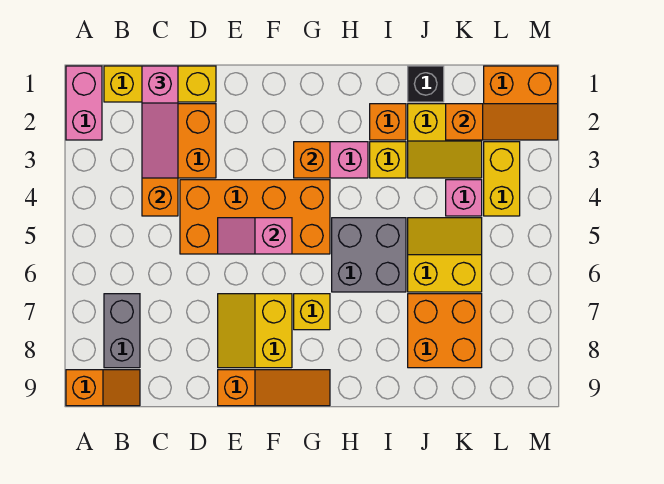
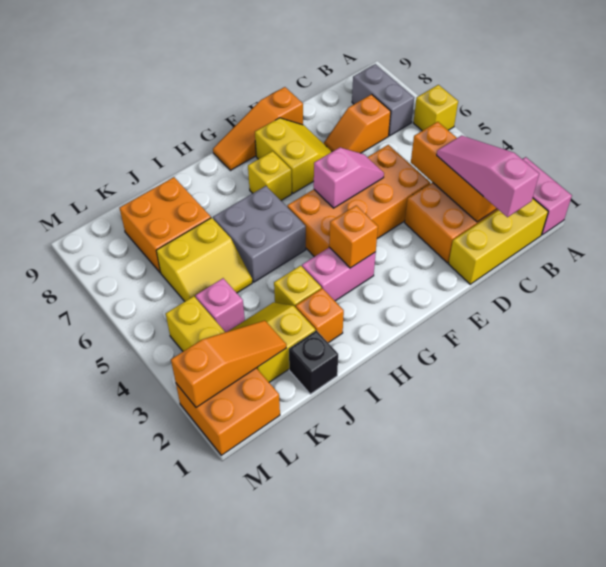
none -> yellow 1x1 brick [413,85,458,131]
orange 1x2 slope [66,370,140,406] -> orange 1x2 slope moved to [324,94,391,153]
orange 1x3 slope [446,104,558,140] -> orange 1x3 slope turned to [171,320,286,407]

